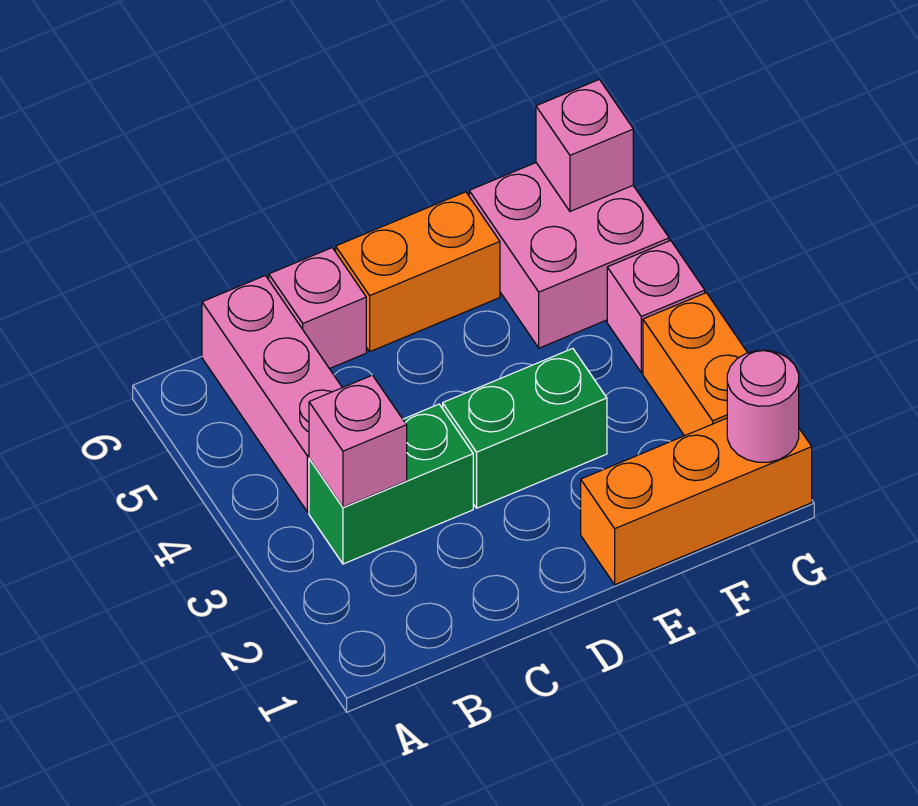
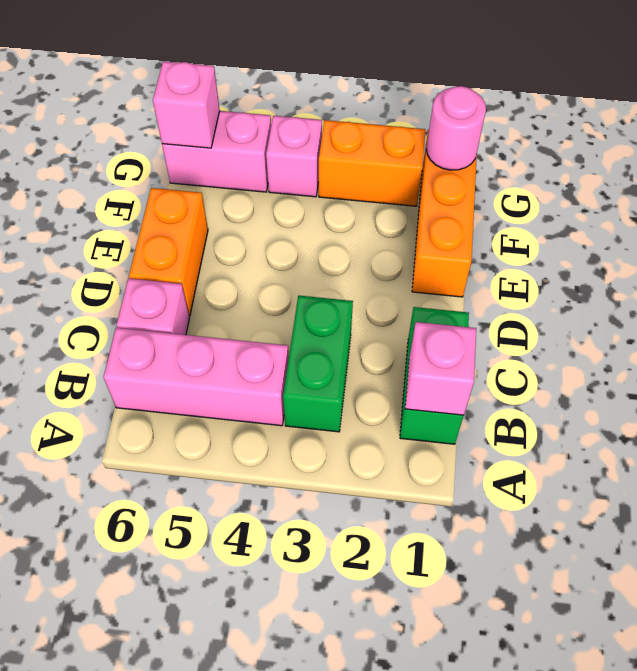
pink 1x1 brick [309,375,407,507] -> pink 1x1 brick moved to [405,322,476,415]
green 1x2 brick [443,348,607,508] -> green 1x2 brick moved to [400,307,469,444]
pink 2x2 brick [469,163,669,348] -> pink 1x2 brick [162,111,271,192]

